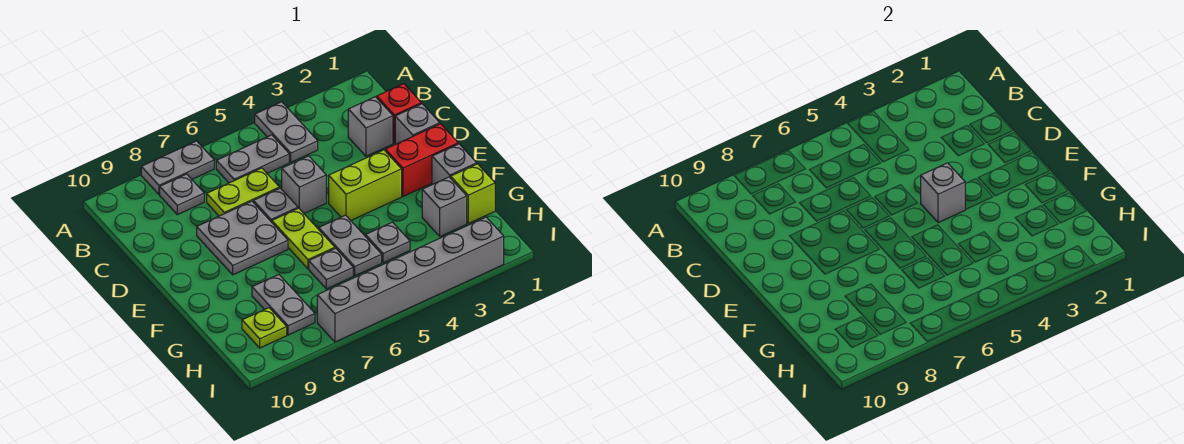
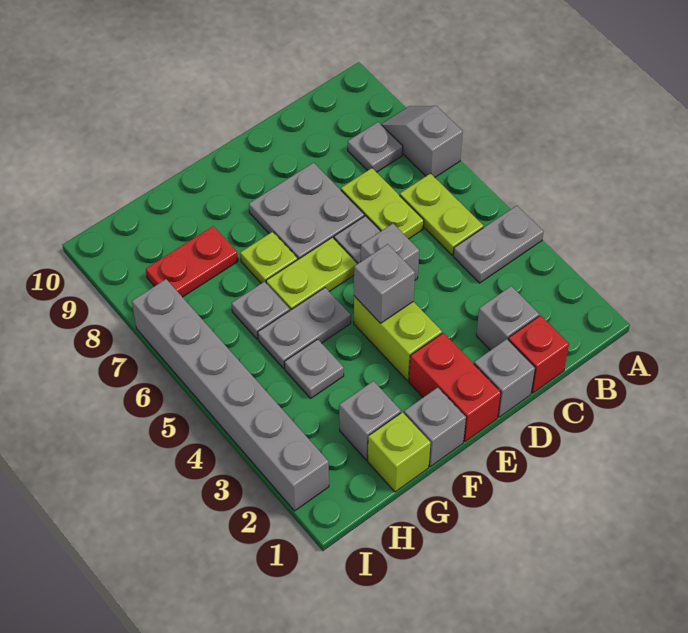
grey 1x2 plate [141,141,214,194] -> grey 1x2 slope [381,106,463,177]
grey 1x2 plate [216,135,289,183] -> lime 1x2 plate [400,173,483,255]
grey 1x2 plate [252,275,315,335] -> red 1x2 plate [146,226,238,297]
lime 1x1 plate [242,308,287,348] -> lime 1x1 plate moved to [240,232,298,283]

